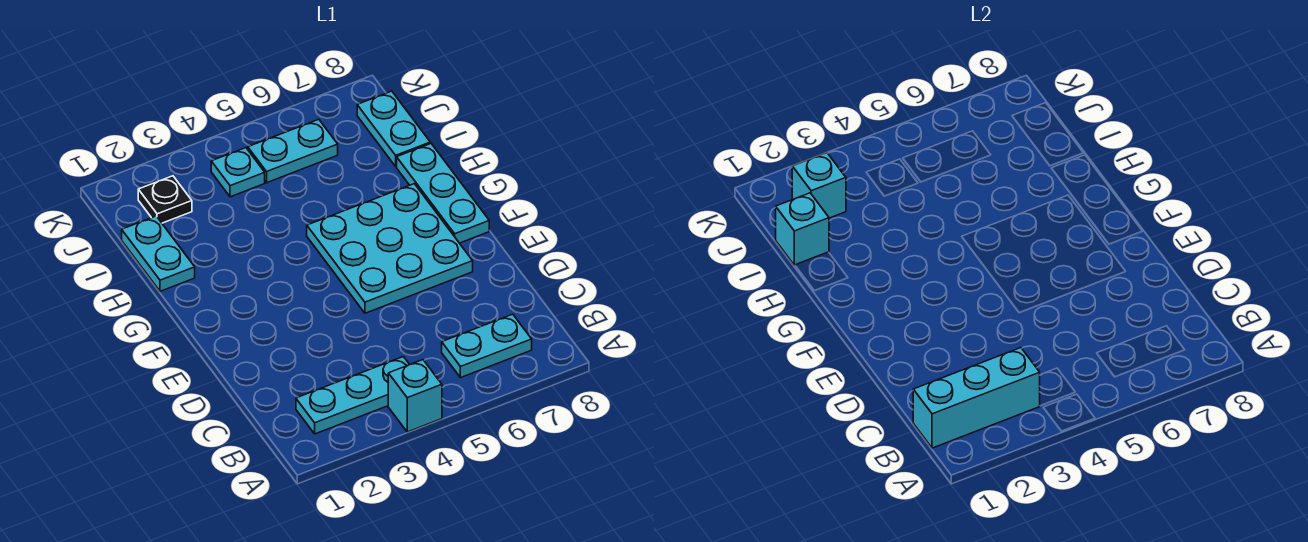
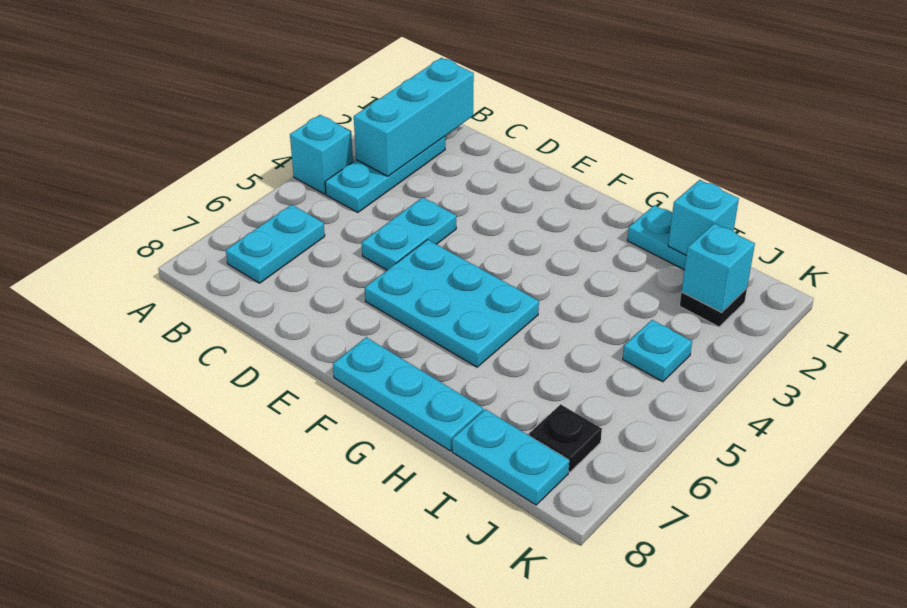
cyan 3x3 plate [307,184,473,313] -> cyan 2x3 plate [365,240,539,367]
cyan 1x2 plate [248,119,338,183] -> cyan 1x2 plate moved to [362,197,456,270]
none -> black 1x1 plate [529,404,602,472]

